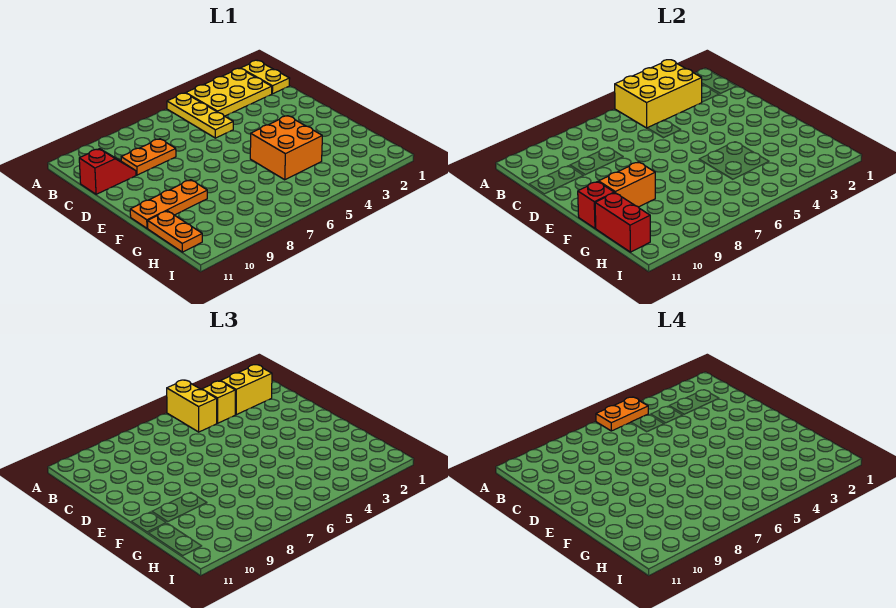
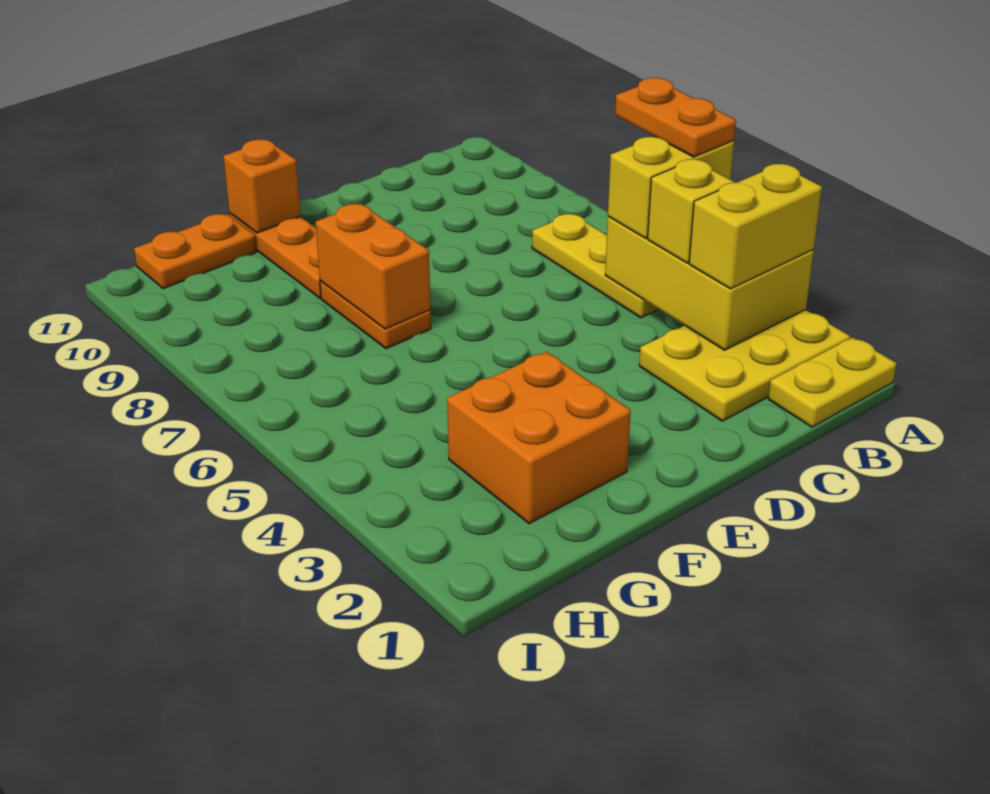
yellow 2x3 plate [186,68,272,116] -> yellow 2x3 plate turned to [639,310,850,421]
yellow 1x3 plate [167,93,233,138] -> yellow 1x3 plate turned to [532,214,659,318]
yellow 1x2 brick [221,365,272,415] -> yellow 1x2 brick turned to [689,164,822,289]
orange 1x2 plate [121,139,176,175] -> orange 1x2 plate moved to [320,281,431,349]
red 1x2 slope [79,149,136,194] -> none
orange 2x2 brick [250,116,322,180] -> orange 2x2 brick moved to [447,352,631,524]
orange 1x2 brick [599,162,655,207] -> orange 1x2 brick moved to [316,204,430,329]
red 1x1 brick [578,182,614,228] -> orange 1x1 brick [223,139,301,233]
red 1x2 brick [595,193,650,252] -> none

